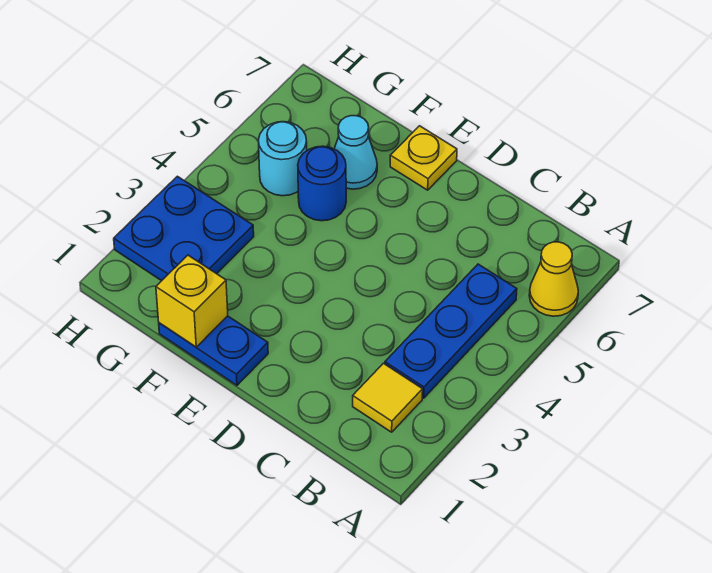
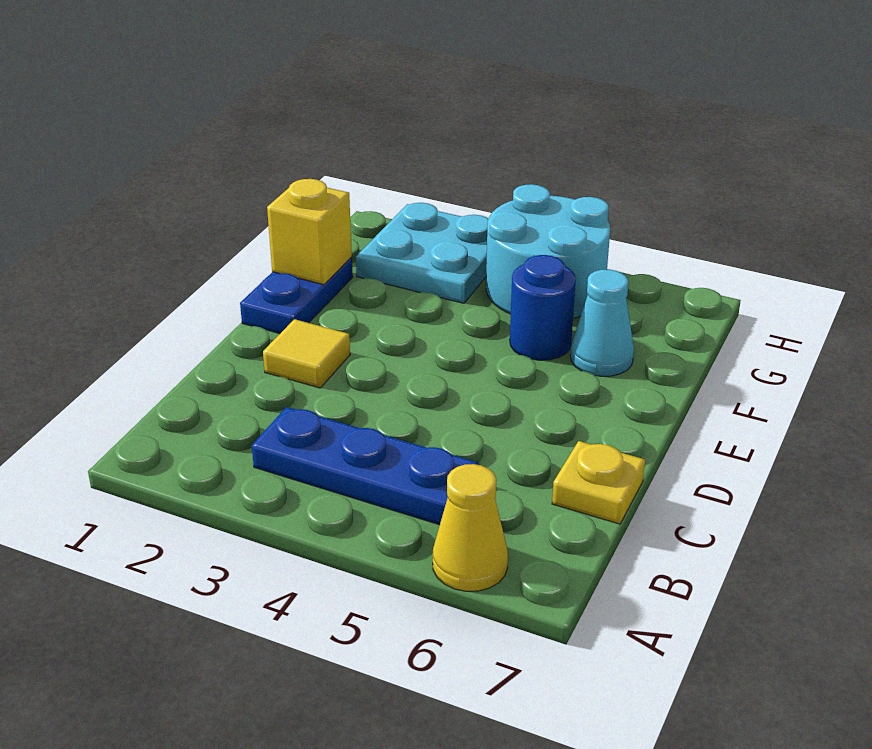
yellow 1x1 tile [353,363,423,432] -> yellow 1x1 tile moved to [263,319,350,388]
yellow 1x1 plate [390,126,457,190] -> yellow 1x1 plate moved to [552,441,645,524]
blue 2x2 plate [114,176,254,281] -> cyan 2x2 plate [356,203,488,303]
cyan 1x1 round brick [258,122,307,196] -> cyan 2x2 round brick [486,184,610,318]

